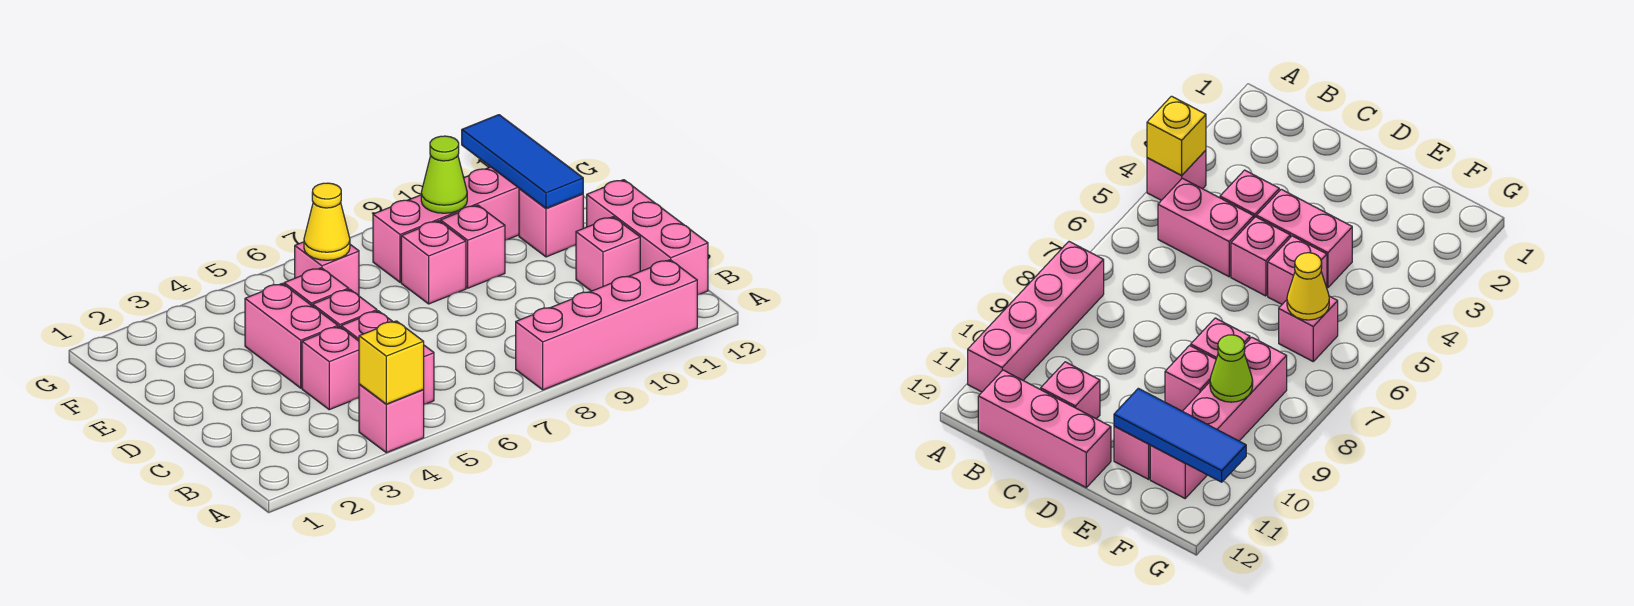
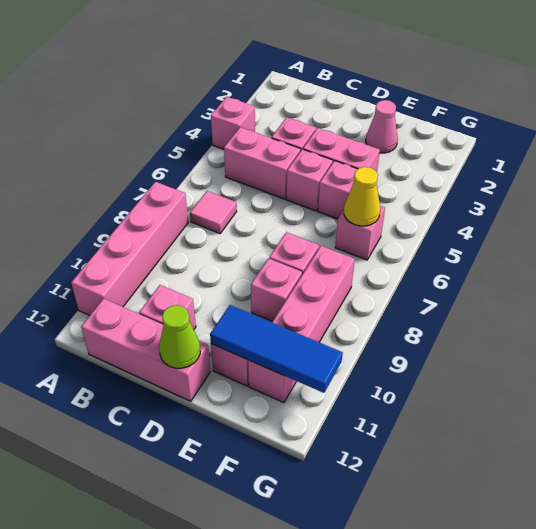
yellow 1x1 brick [359,321,424,404] -> none
none -> pink 1x1 tile [190,191,237,233]
none -> pink 1x1 cone [366,100,398,153]
lime 1x1 cone [421,136,467,213] -> lime 1x1 cone moved to [159,305,200,368]

